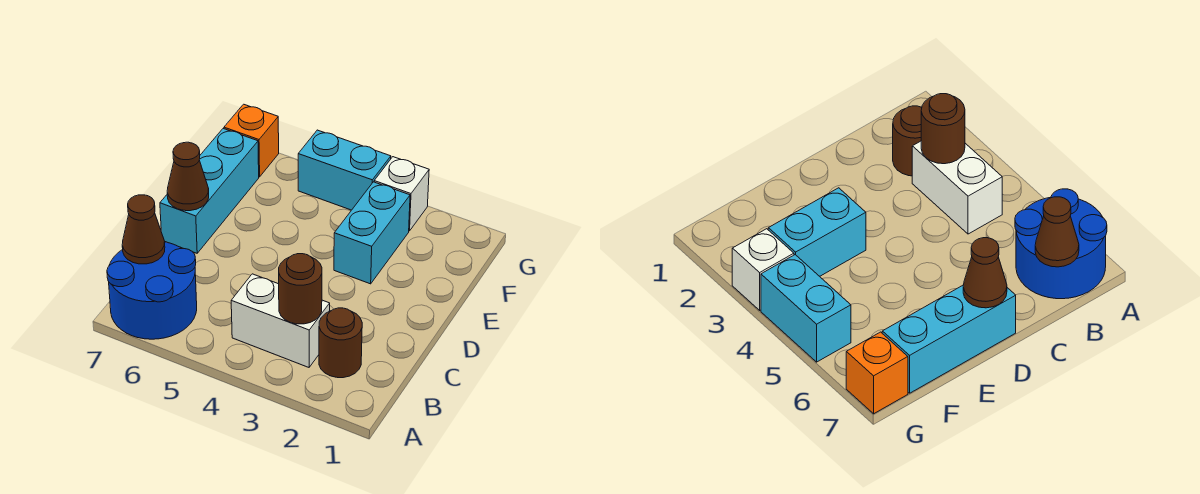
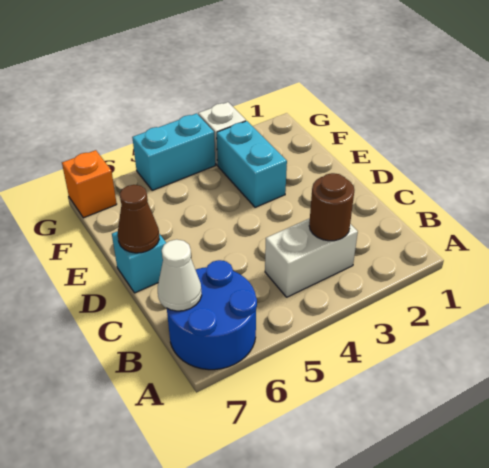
brown 1x1 round brick [319,308,362,378] -> none
brown 1x1 cone [122,195,165,264] -> white 1x1 cone [158,239,202,311]
cyan 1x3 brick [160,129,259,253] -> cyan 1x1 brick [112,231,166,293]

